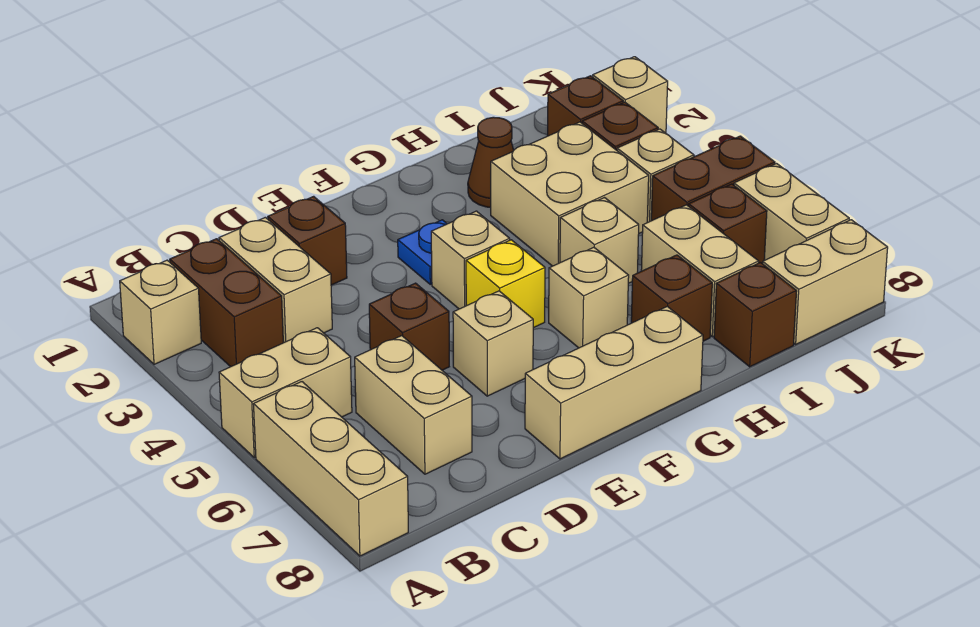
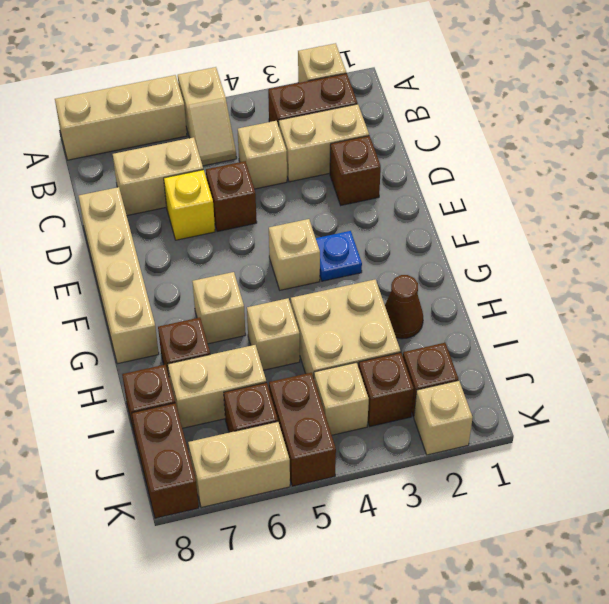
tan 1x2 brick [219,328,352,458] -> tan 1x2 slope [178,67,237,166]
tan 1x1 brick [453,291,533,396] -> tan 1x1 brick moved to [238,121,287,189]
tan 1x3 brick [525,306,703,459] -> tan 1x4 brick [79,187,159,364]
yellow 1x1 brick [466,240,545,328] -> yellow 1x1 brick moved to [164,170,215,240]
tan 1x2 brick [763,220,888,344] -> brown 1x2 brick [132,403,199,518]

